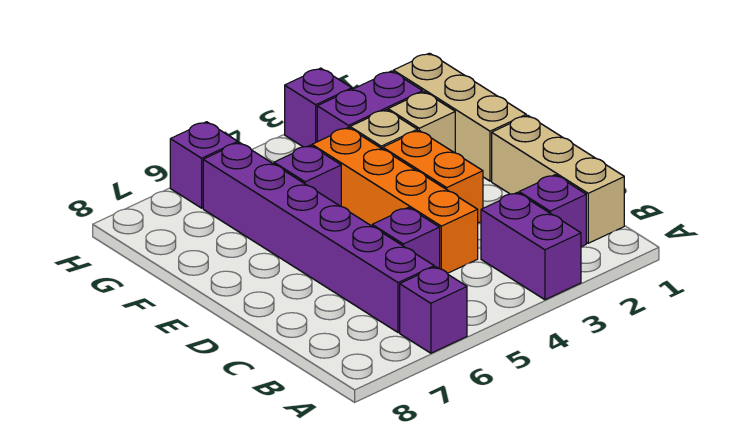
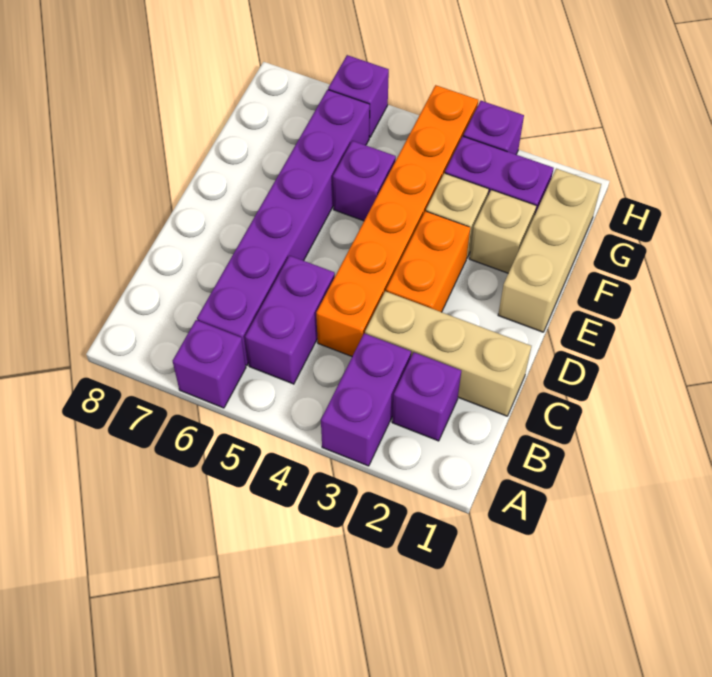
tan 1x3 brick [492,115,624,243] -> tan 1x3 brick turned to [365,291,531,416]
orange 1x4 brick [312,128,478,273] -> orange 1x6 brick [316,85,478,356]
purple 1x1 brick [372,208,440,269] -> purple 1x2 brick [245,256,335,384]

